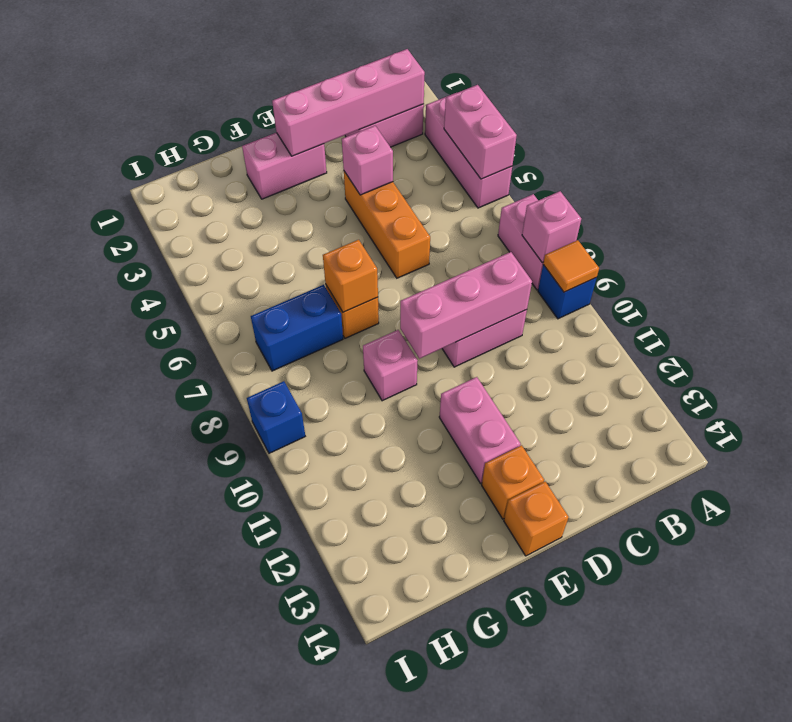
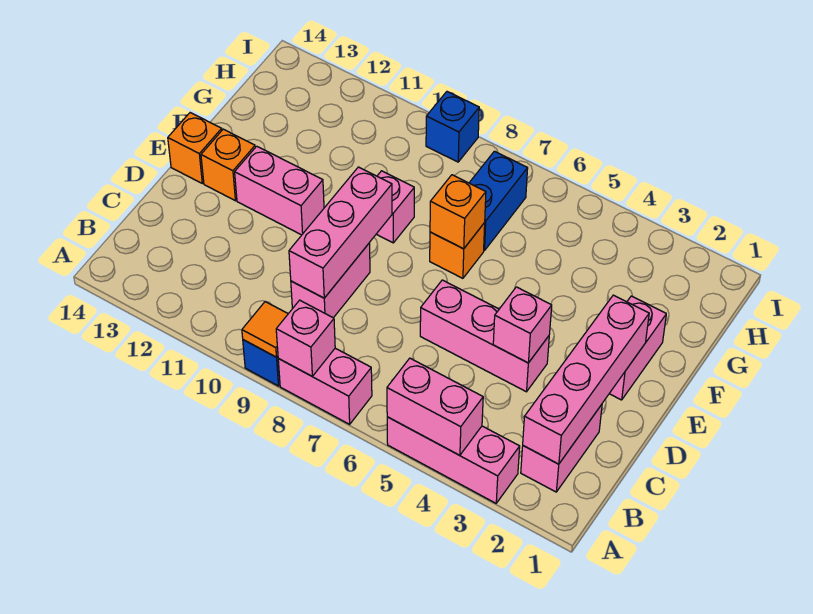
orange 1x3 brick [344,171,430,278] -> pink 1x3 brick [420,280,549,392]

